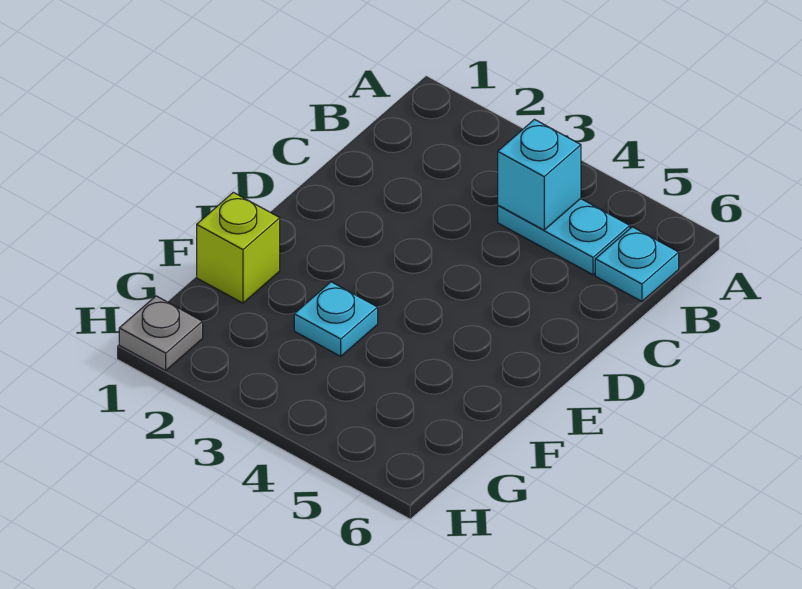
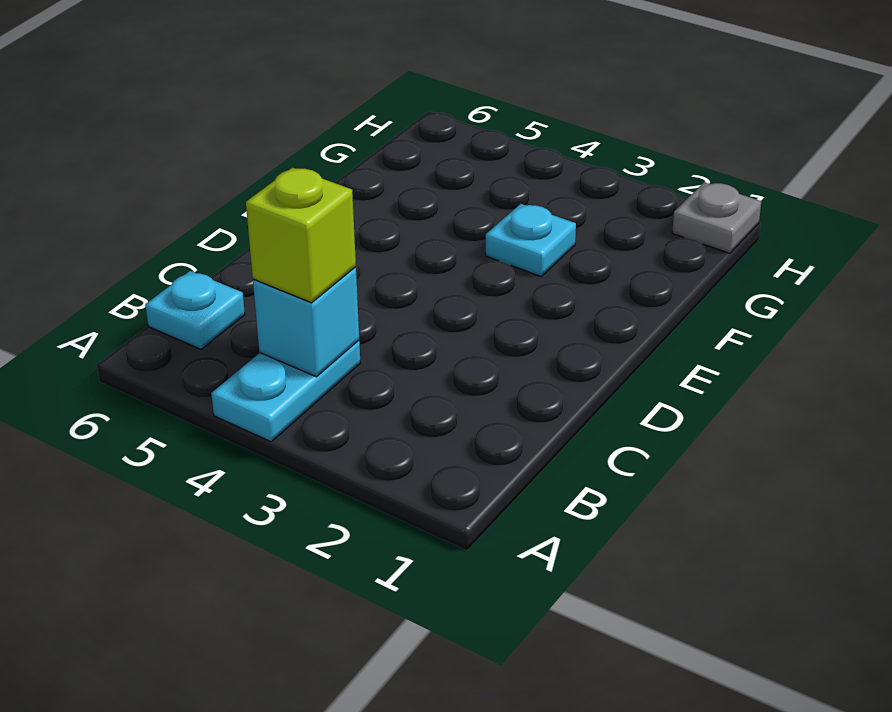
cyan 1x2 plate [498,199,630,275] -> cyan 1x2 plate turned to [211,341,360,442]
lime 1x1 brick [197,192,280,303] -> lime 1x1 brick moved to [246,168,356,303]

